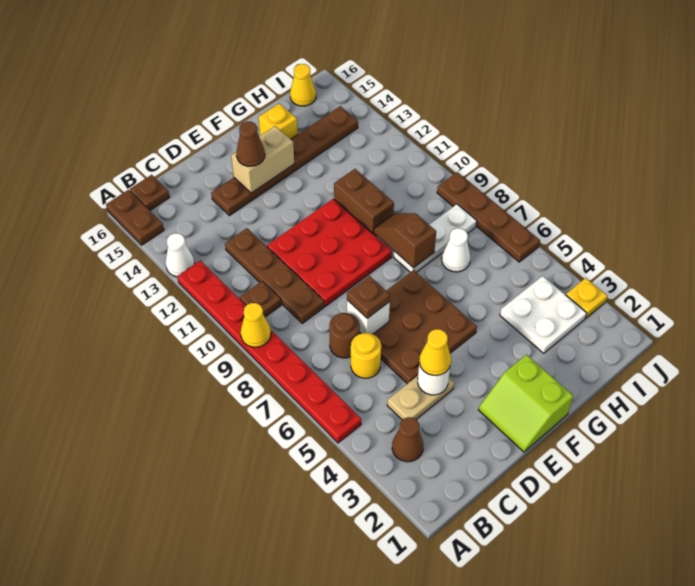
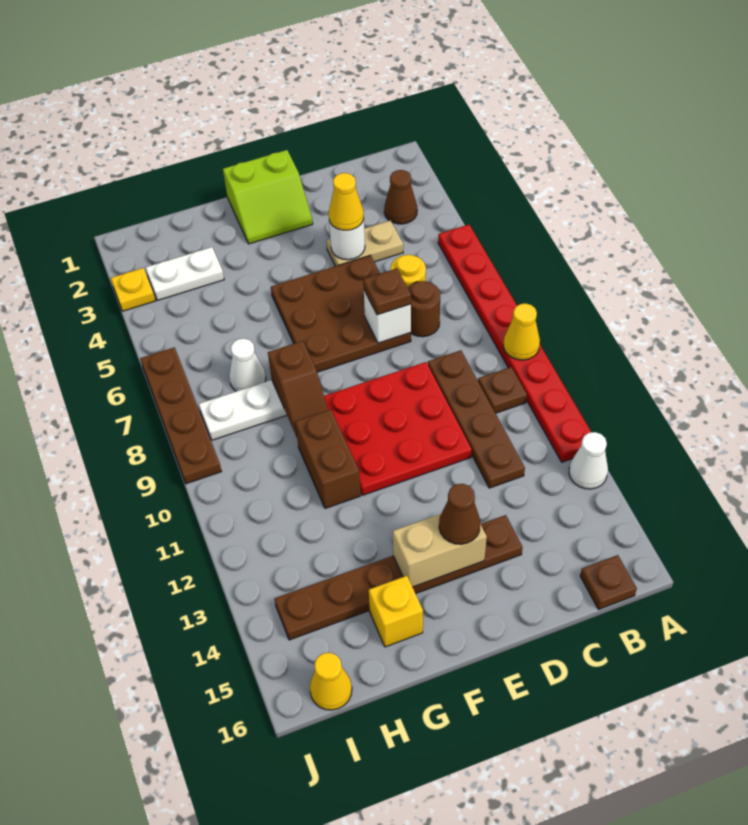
brown 1x2 plate [106,190,164,245] -> none
lime 2x2 slope [479,355,573,452] -> lime 2x2 slope turned to [223,150,313,244]
white 2x2 plate [500,276,587,354] -> white 1x2 plate [146,247,224,301]

